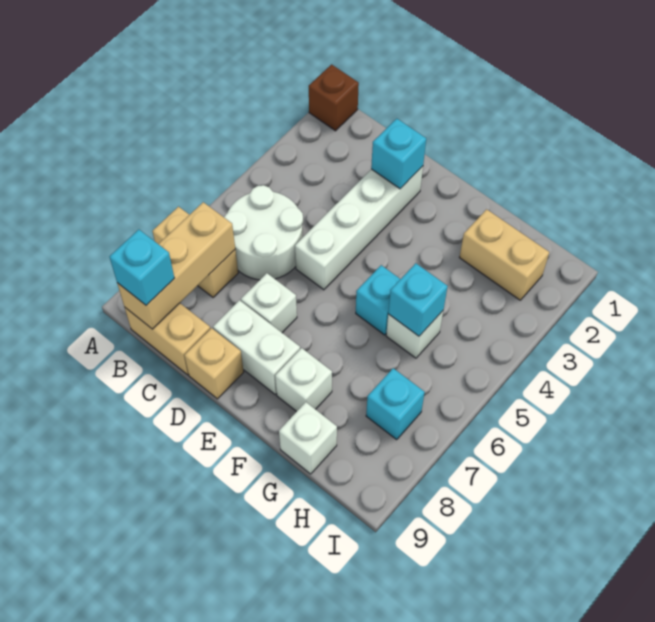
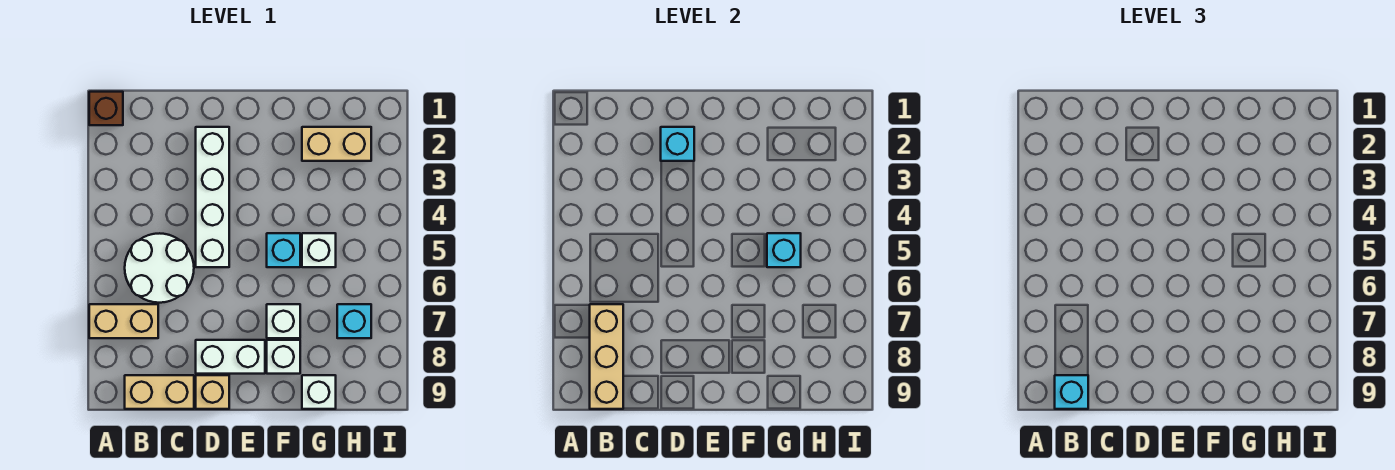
white 1x1 brick [241,273,297,333] -> white 1x1 brick moved to [267,304,300,338]

